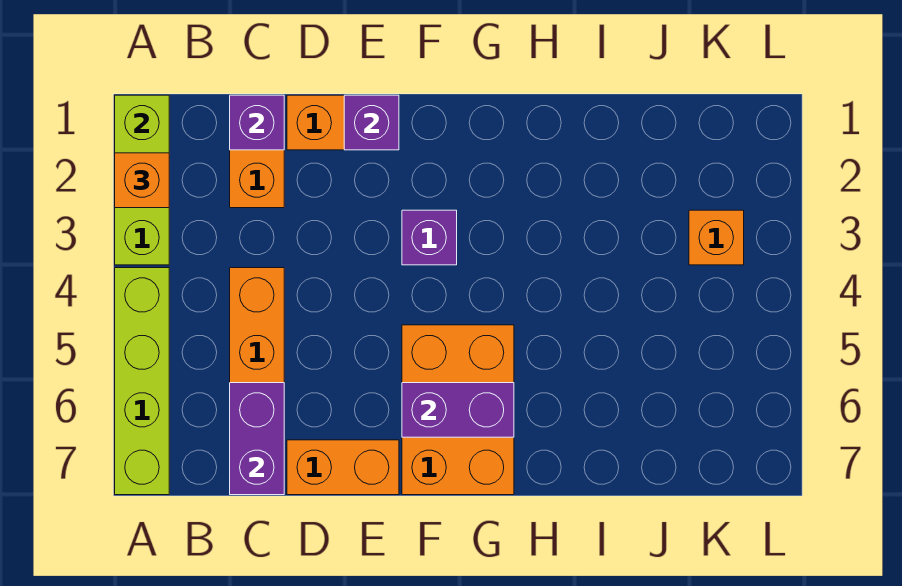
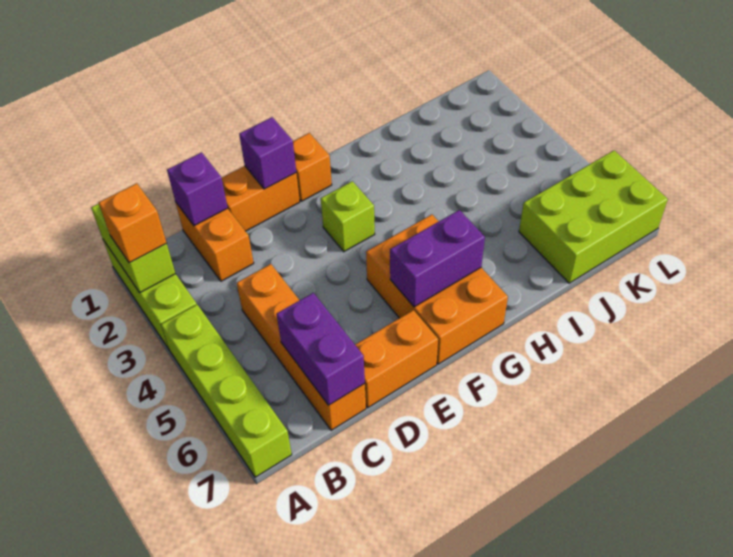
purple 1x1 brick [402,210,457,265] -> lime 1x1 brick [321,181,375,252]
none -> lime 2x3 brick [519,150,668,283]
orange 1x1 brick [689,210,744,265] -> orange 1x1 brick moved to [293,133,332,201]

